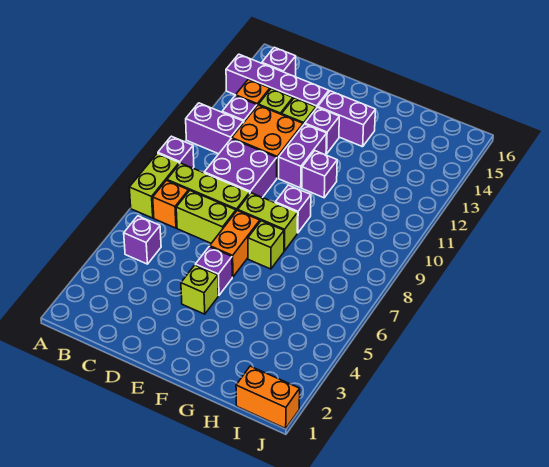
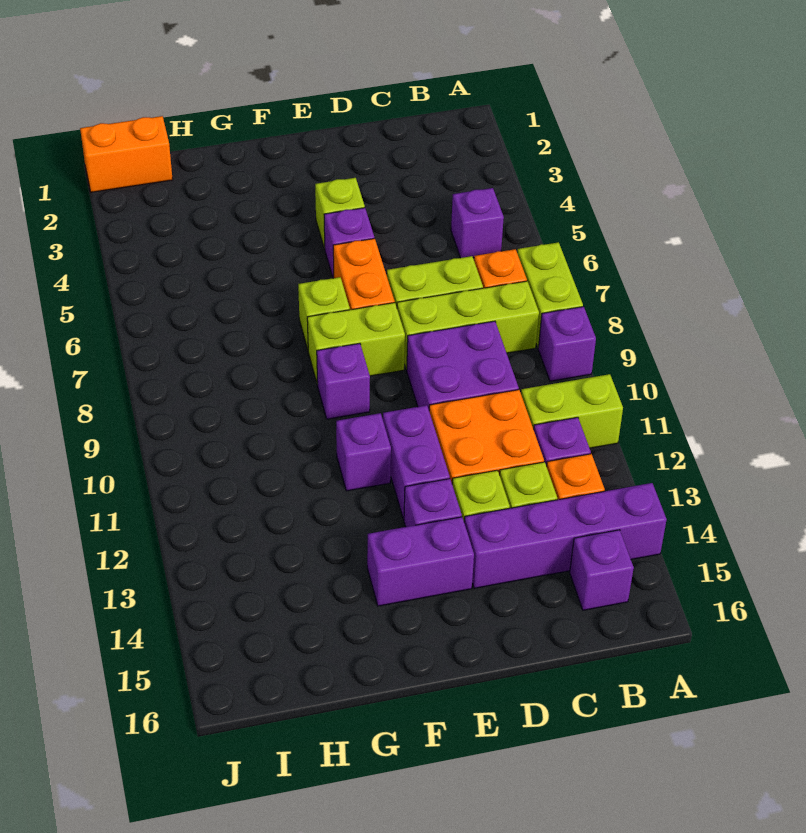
purple 1x2 brick [186,103,243,154] -> lime 1x2 brick [521,374,623,448]

